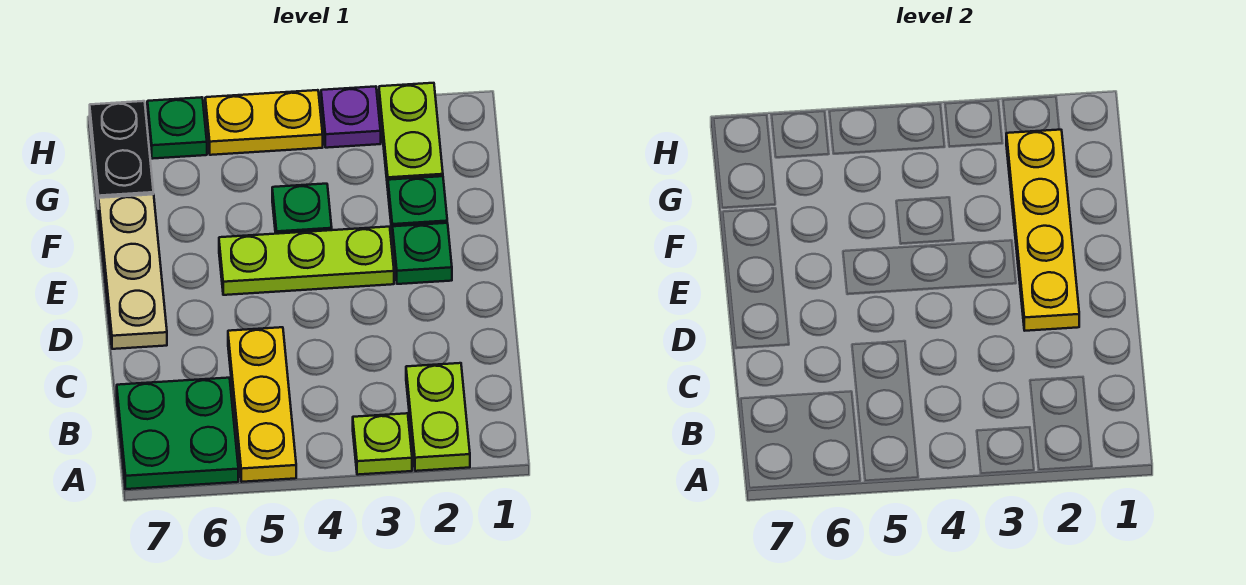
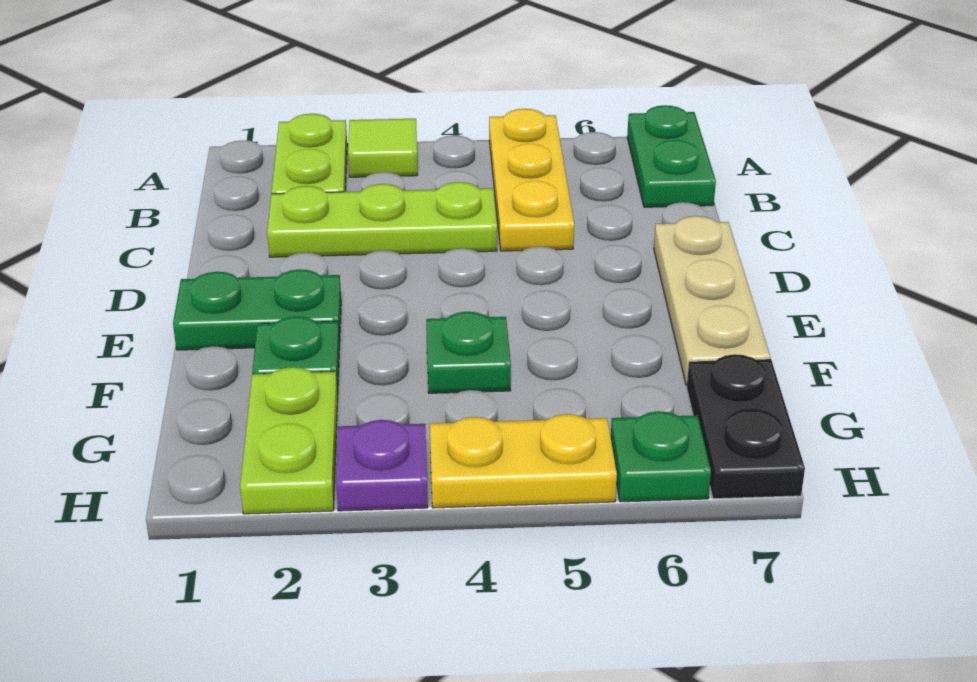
lime 1x1 plate [353,413,412,475] -> lime 1x1 tile [348,119,418,177]
green 2x2 plate [117,378,238,489] -> green 1x2 plate [627,105,716,207]
yellow 1x4 plate [1006,130,1079,331] -> none
green 1x1 plate [393,223,452,284] -> green 1x2 plate [173,269,341,350]
lime 1x3 plate [219,227,394,295] -> lime 1x3 plate moved to [267,182,497,257]

